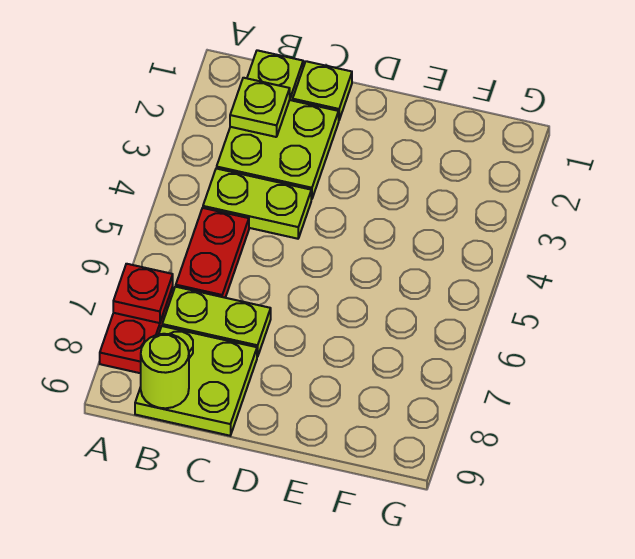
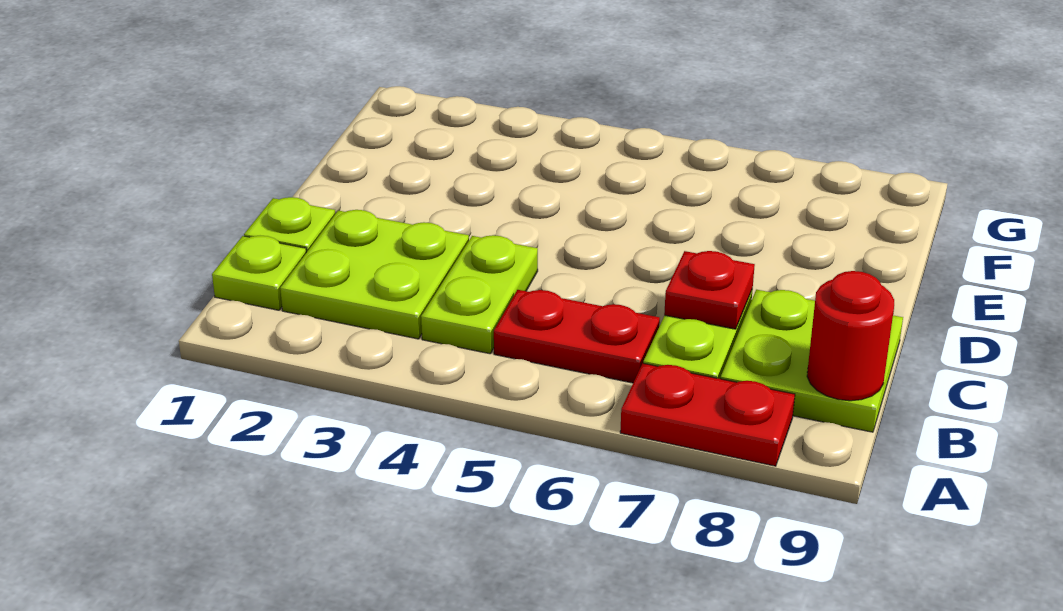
red 1x1 plate [113,264,173,323] -> red 1x1 plate moved to [664,251,755,329]
lime 1x1 plate [230,78,290,137] -> none
lime 1x1 round brick [141,334,189,408] -> red 1x1 round brick [807,271,894,401]

